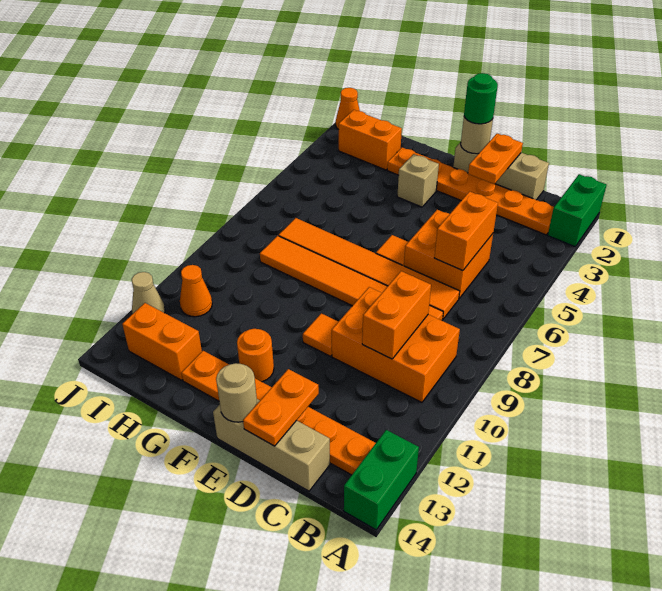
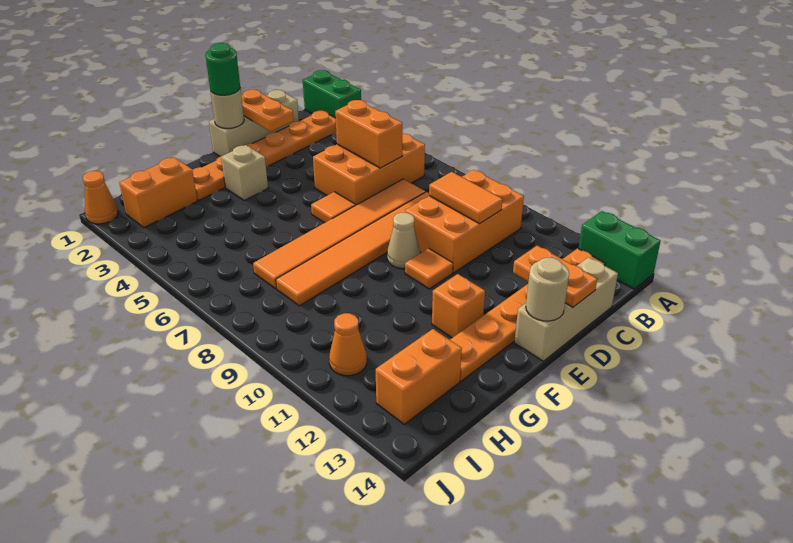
orange 2x2 brick [404,210,493,298] -> orange 2x3 brick [313,133,425,205]
orange 1x2 brick [362,271,431,359] -> orange 1x2 tile [429,172,502,224]
orange 1x1 round brick [237,329,274,382] -> orange 1x1 brick [432,274,485,338]
tan 1x1 cone [132,272,165,313] -> tan 1x1 cone moved to [387,213,420,268]

